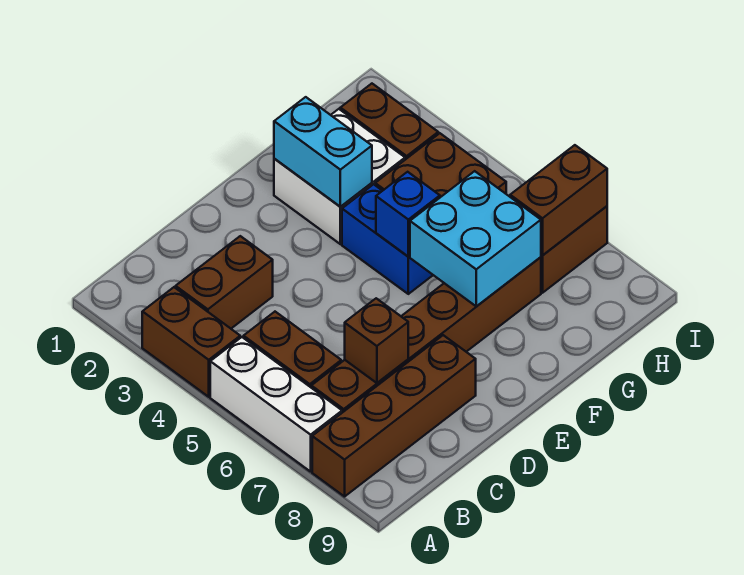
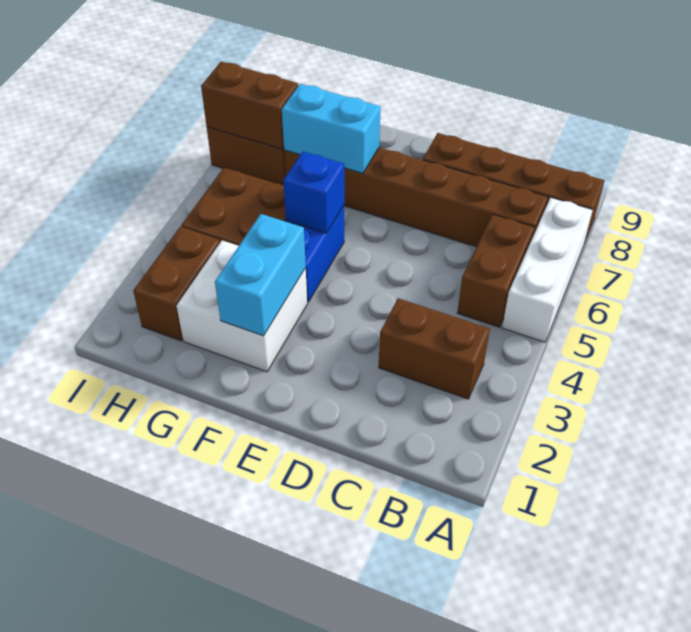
brown 1x2 brick [142,287,240,397] -> none
brown 1x1 brick [345,298,408,383] -> none
cyan 2x2 brick [410,171,541,306] -> cyan 1x2 brick [282,84,381,173]

